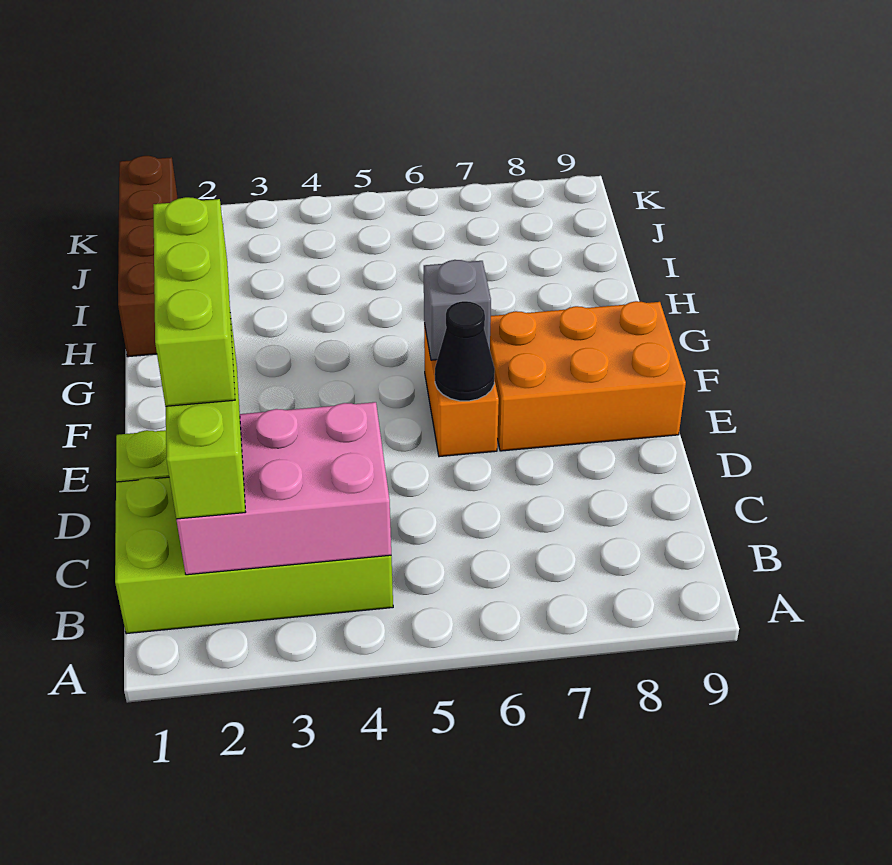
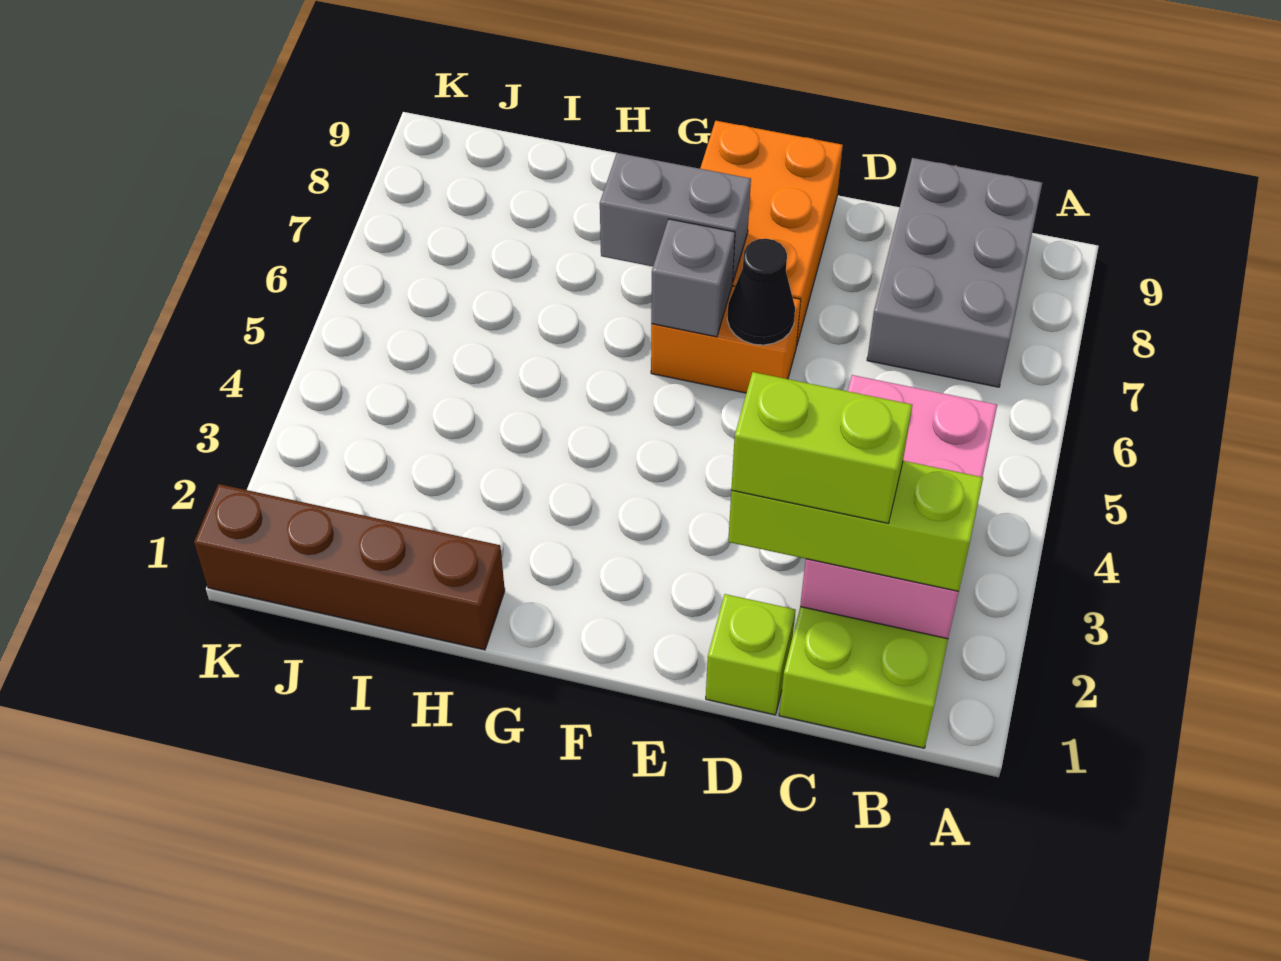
none -> grey 2x3 brick [867,158,1042,387]
lime 1x3 brick [153,197,235,406] -> lime 1x2 brick [731,372,912,523]
none -> grey 1x2 brick [600,153,751,282]

